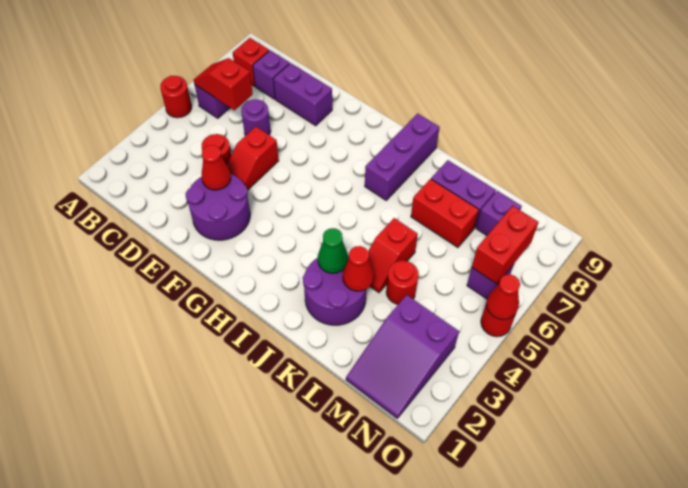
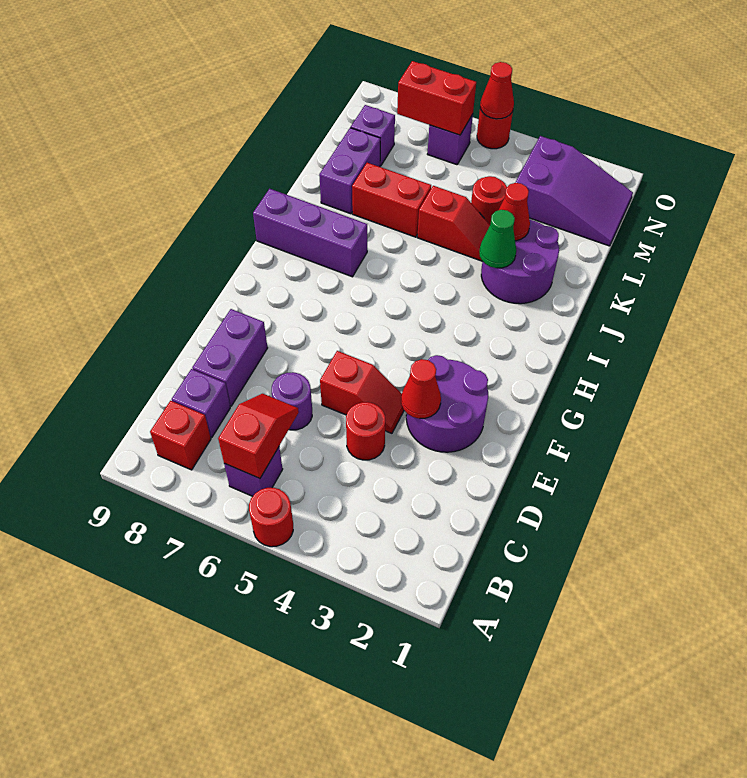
red 1x2 slope [194,58,253,110] -> red 1x2 slope turned to [218,394,299,478]
red 1x2 brick [411,179,479,248] -> red 1x2 brick turned to [352,163,431,237]

